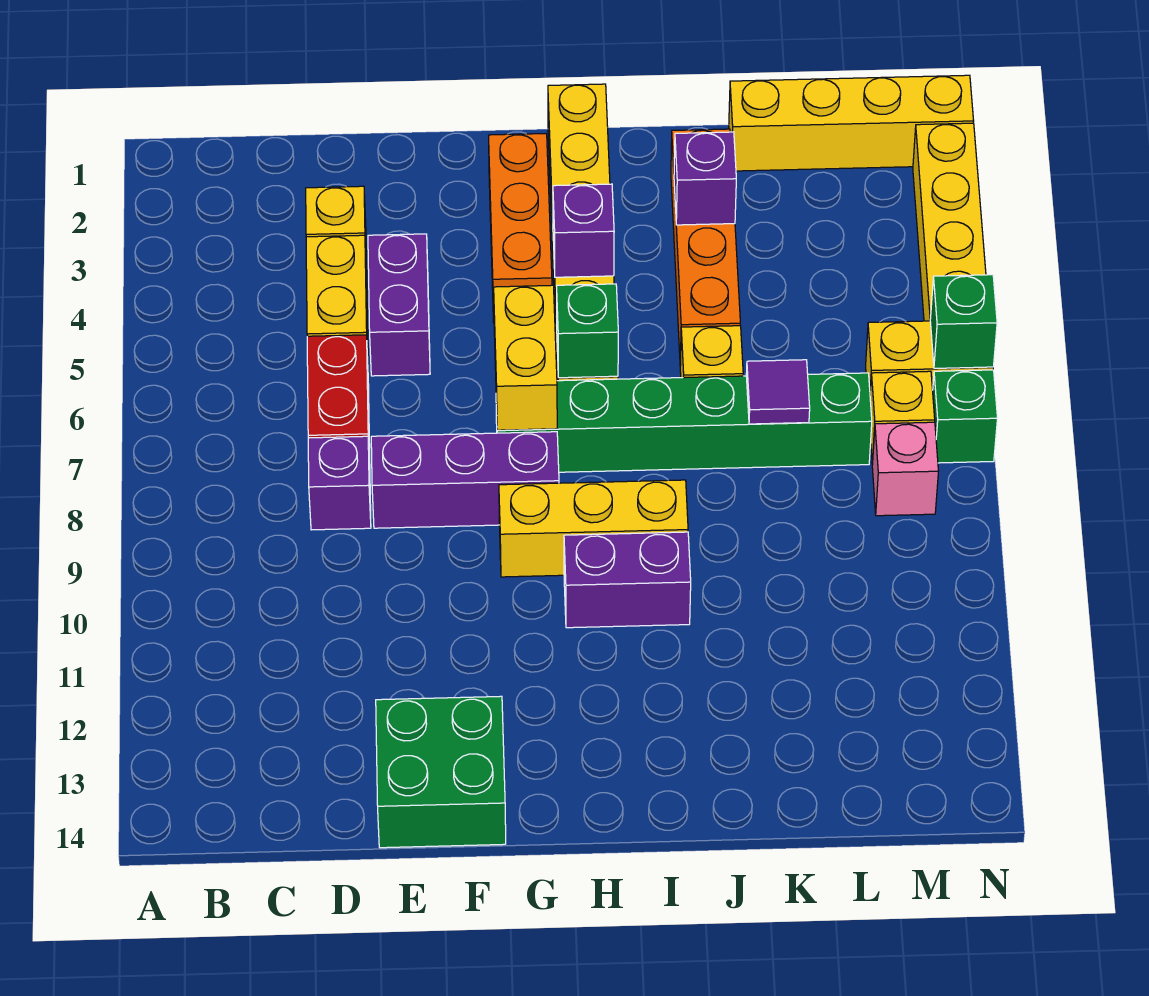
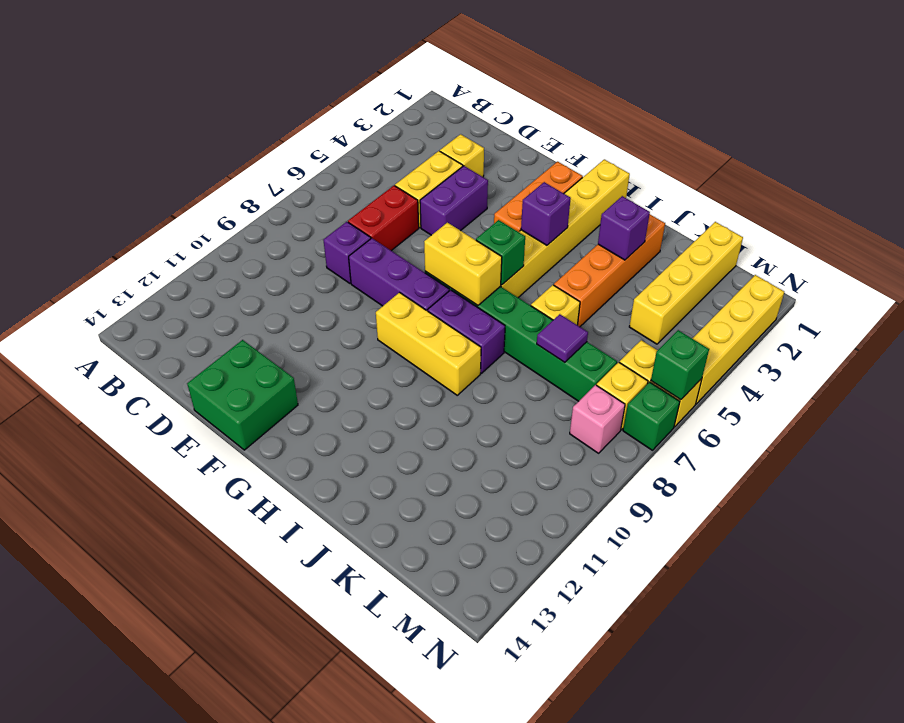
yellow 1x2 brick [494,285,557,430] -> yellow 1x2 brick turned to [424,223,502,305]
purple 1x2 brick [564,532,691,628] -> purple 1x2 brick moved to [428,290,505,373]
yellow 1x4 brick [729,75,974,171] -> yellow 1x4 brick turned to [629,222,743,344]

